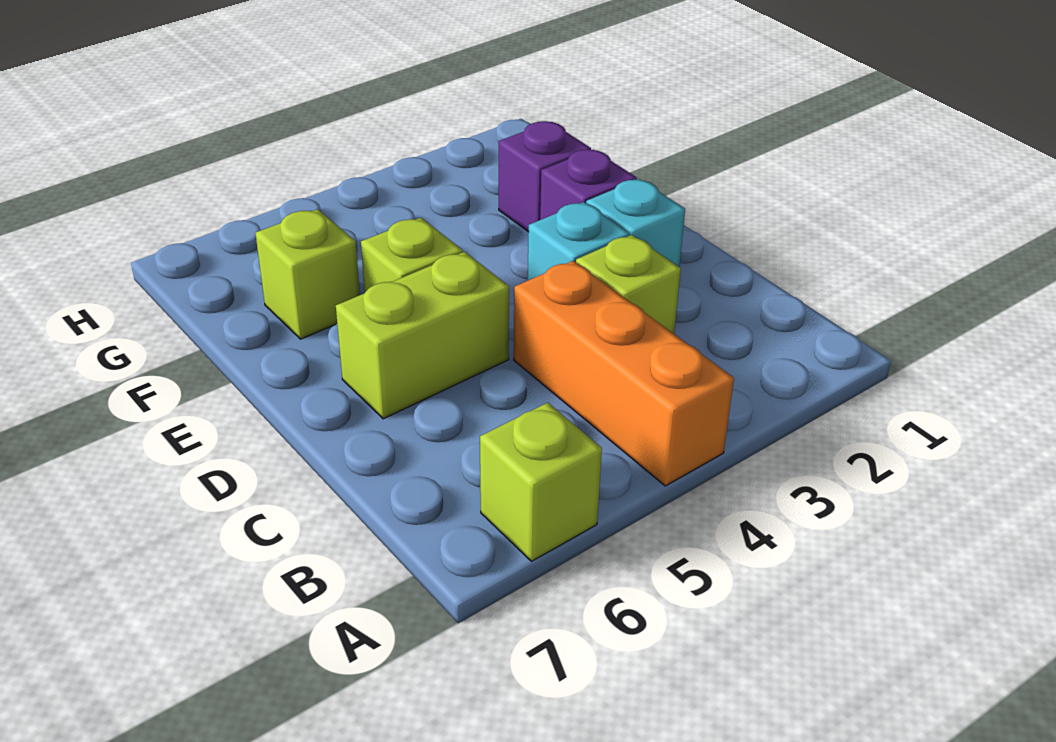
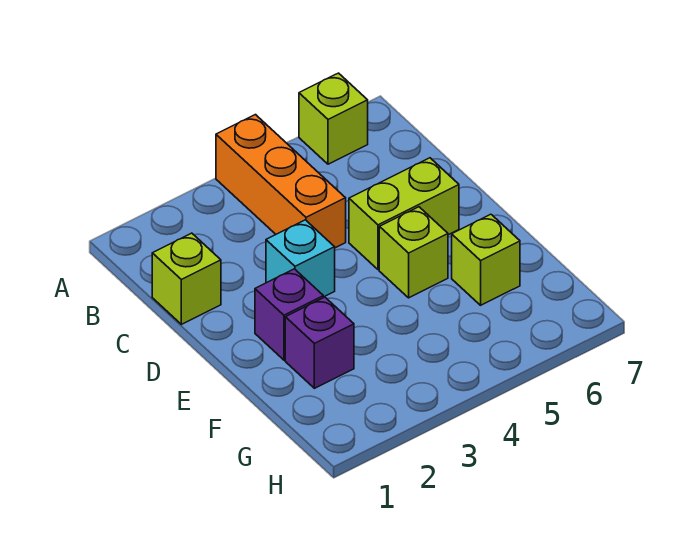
lime 1x1 brick [576,235,681,334] -> lime 1x1 brick moved to [152,233,221,324]
cyan 1x1 brick [586,179,685,267] -> none

